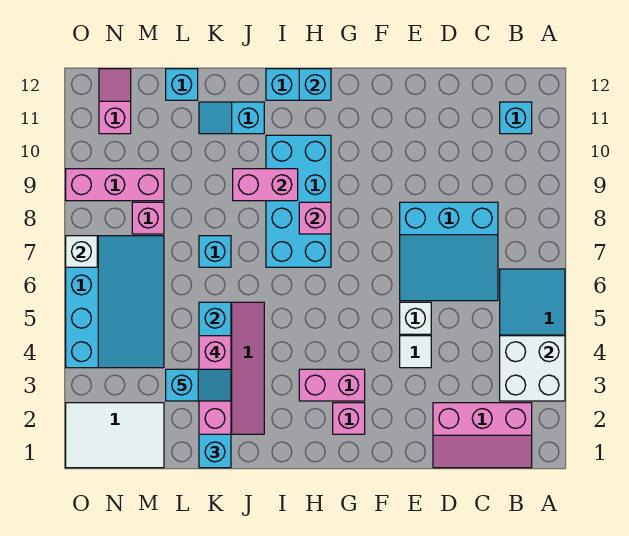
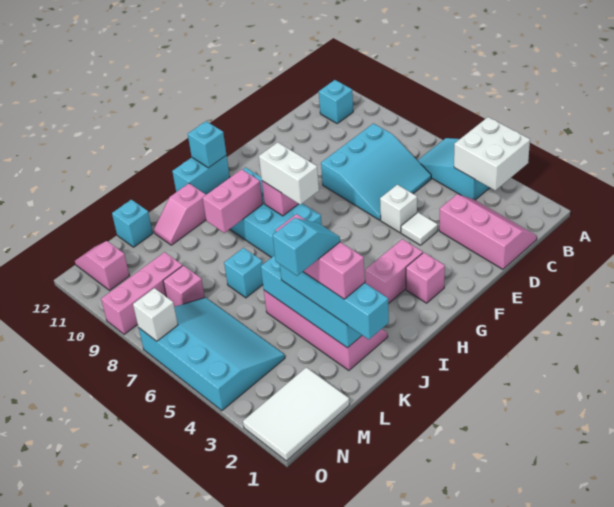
pink 2x3 slope [433,403,532,468] -> pink 2x3 slope turned to [439,194,537,269]
none -> white 1x2 brick [259,142,319,204]
cyan 1x2 slope [199,102,264,134] -> pink 1x2 slope [154,184,206,245]

